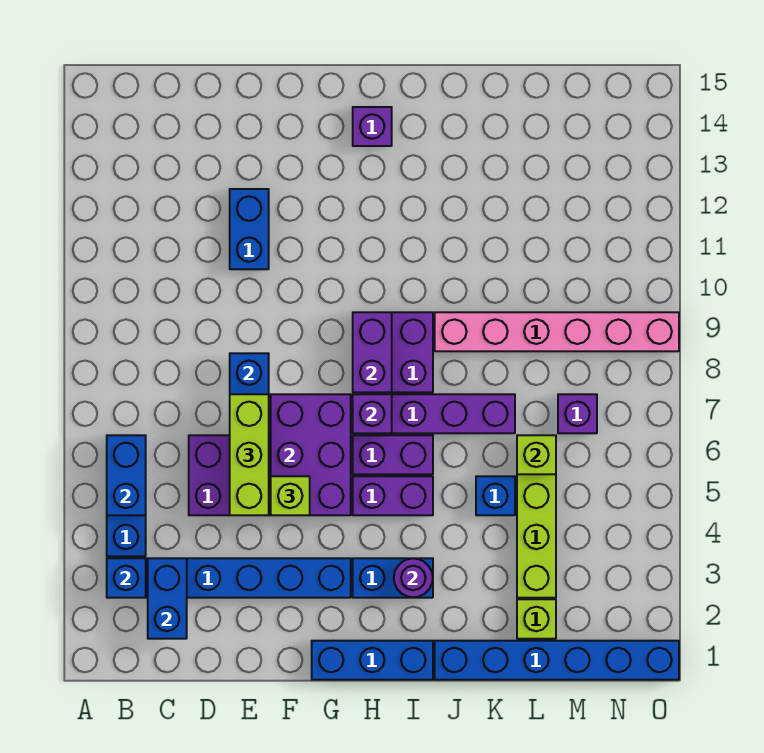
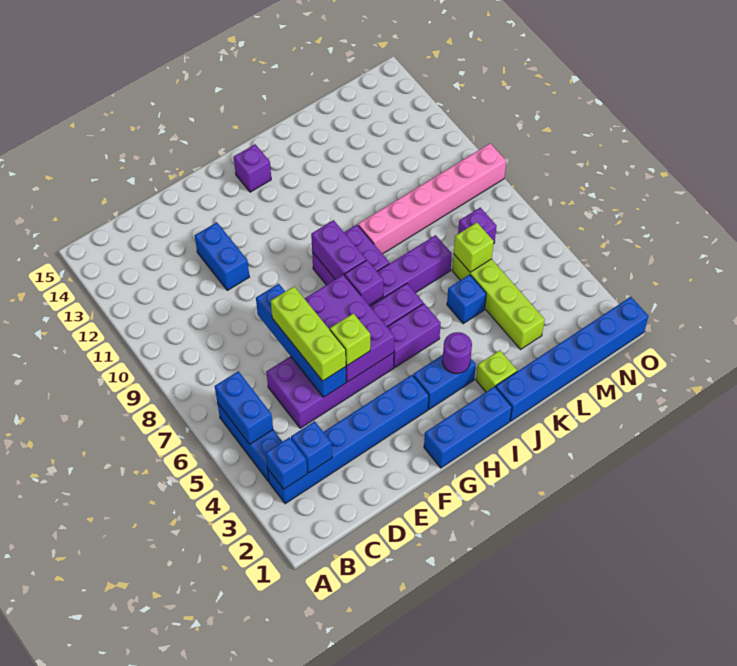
blue 1x2 brick [148,558,187,639] -> blue 1x1 brick [291,421,332,473]
lime 1x1 brick [517,599,556,639] -> lime 1x1 brick moved to [476,350,517,392]

